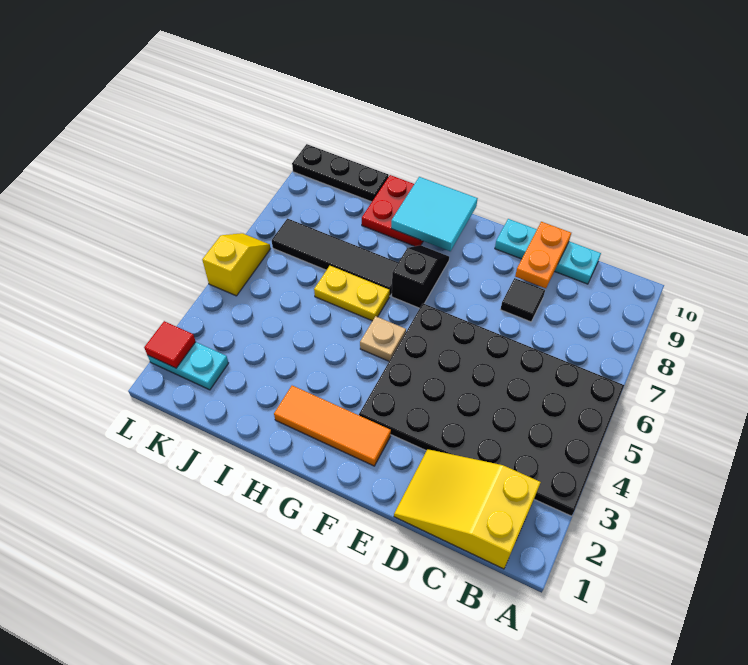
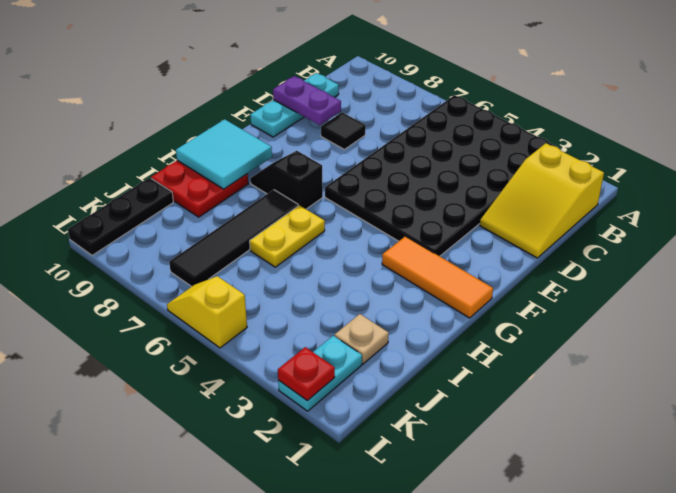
orange 1x2 plate [515,222,571,288] -> purple 1x2 plate [273,76,341,125]
orange 1x3 tile [274,386,391,466] -> orange 1x3 tile turned to [382,236,493,318]
tan 1x1 plate [360,316,406,361] -> tan 1x1 plate moved to [335,314,389,364]
red 1x1 tile [144,321,196,368] -> red 1x1 plate [278,347,335,401]

